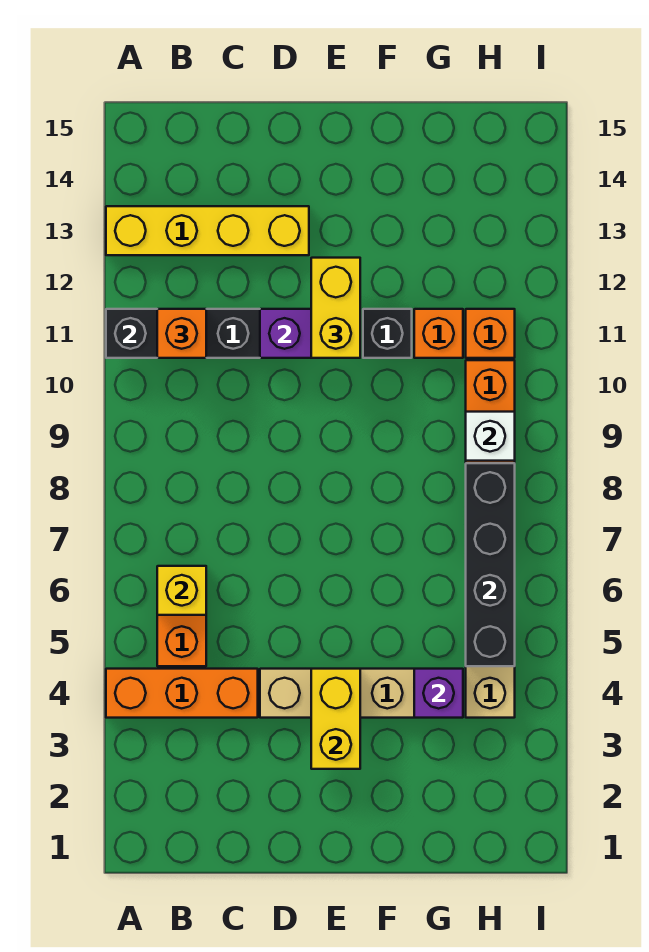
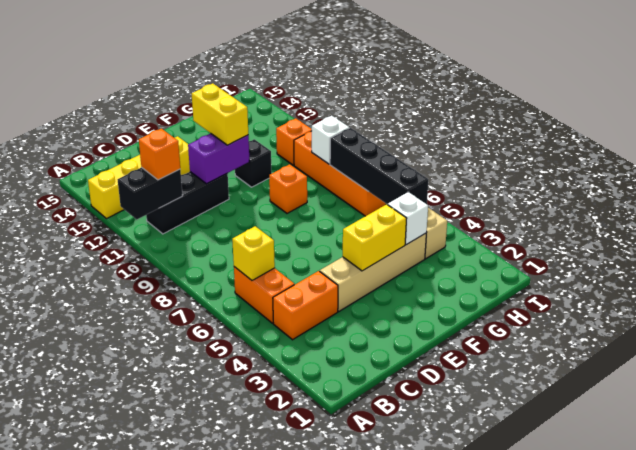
orange 1x3 brick [106,669,258,718] -> orange 1x2 brick [273,271,338,340]
yellow 1x2 brick [311,669,360,769] -> yellow 1x2 brick turned to [343,204,407,271]
purple 1x1 brick [414,669,463,718] -> white 1x1 brick [388,192,428,245]
orange 1x1 brick [414,309,463,358] -> orange 1x1 brick moved to [269,164,307,213]

